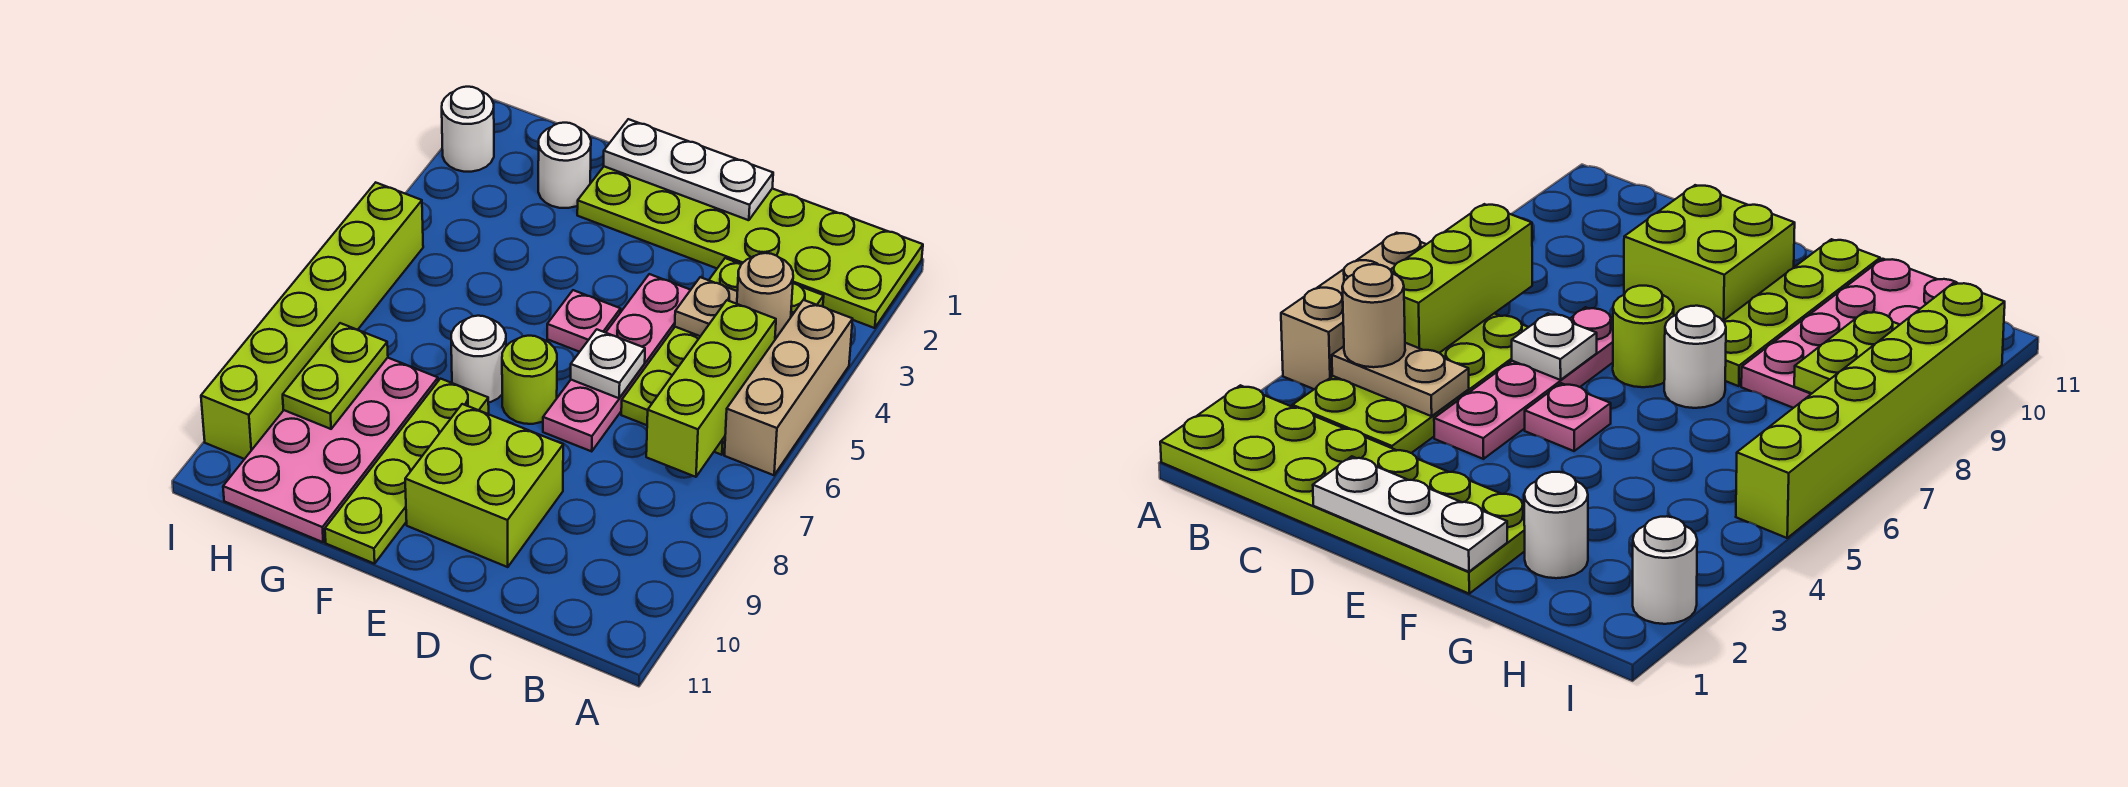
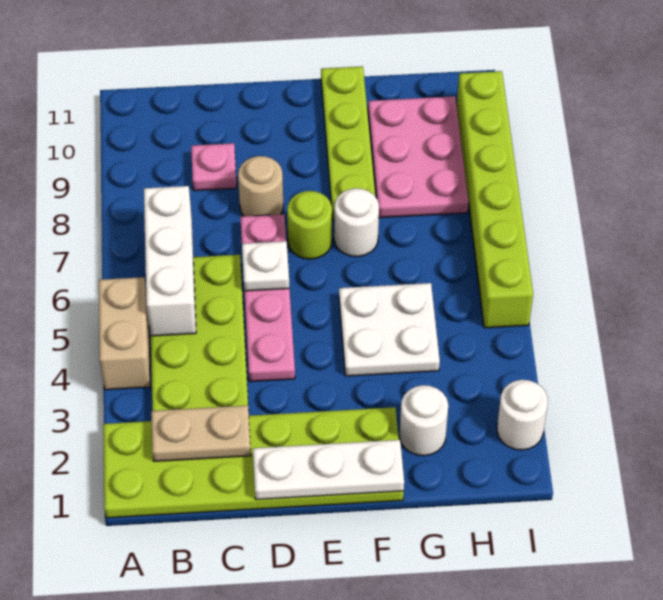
tan 1x3 brick [724,300,853,475] -> tan 1x2 brick [99,277,151,390]
tan 1x2 plate [675,277,794,336] -> tan 1x2 plate moved to [151,405,251,461]
tan 1x1 round brick [737,253,793,339] -> tan 1x1 round brick moved to [238,156,283,216]
lime 1x3 brick [646,300,776,477] -> white 1x3 brick [144,186,196,336]
lime 2x2 brick [405,404,563,567] -> none
pink 1x1 plate [547,290,621,352] -> pink 1x1 plate moved to [191,143,237,191]
none -> white 2x2 plate [339,283,440,376]
pink 2x4 plate [223,358,438,542] -> pink 2x3 plate [368,96,469,218]
lime 1x2 plate [283,323,388,429] -> none

